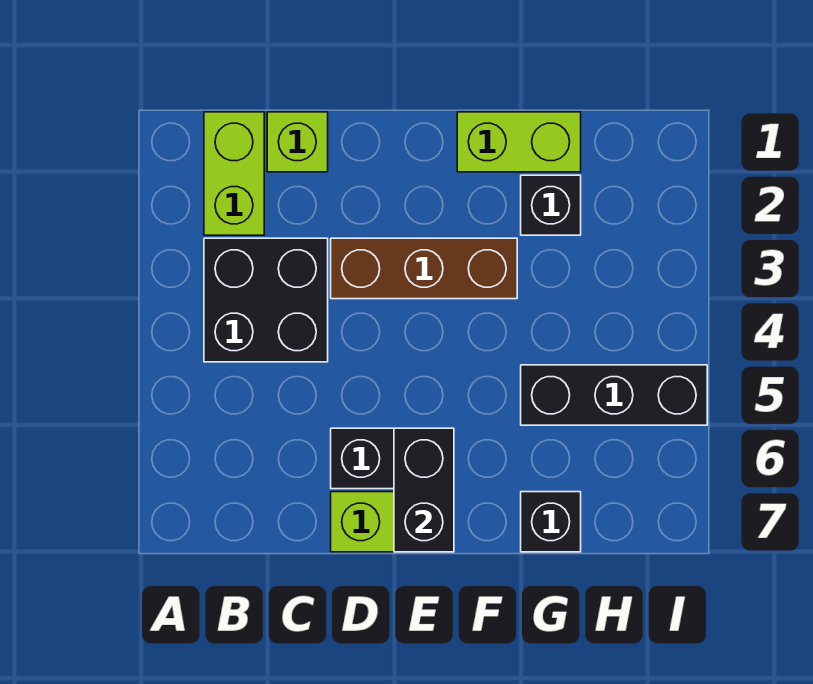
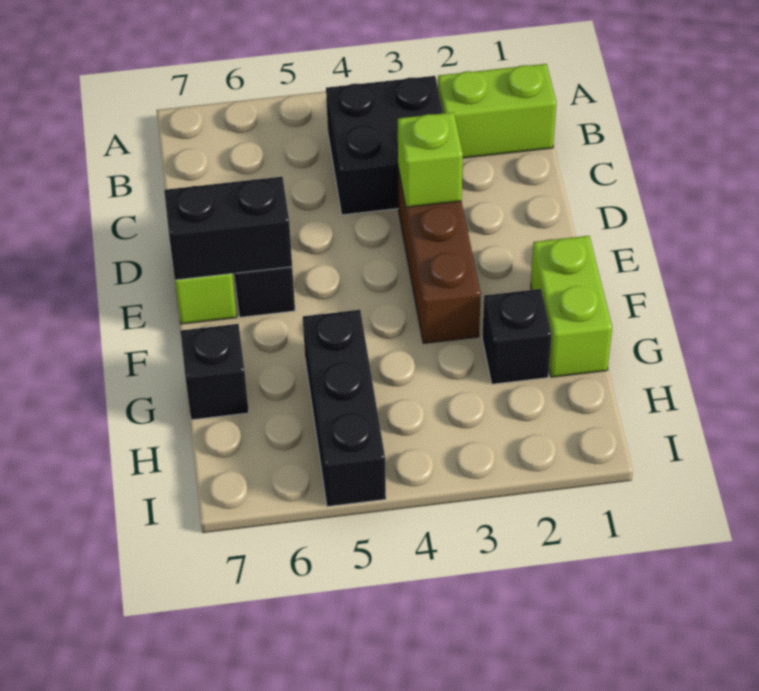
lime 1x1 brick [267,112,328,172] -> lime 1x1 brick moved to [398,112,463,207]

